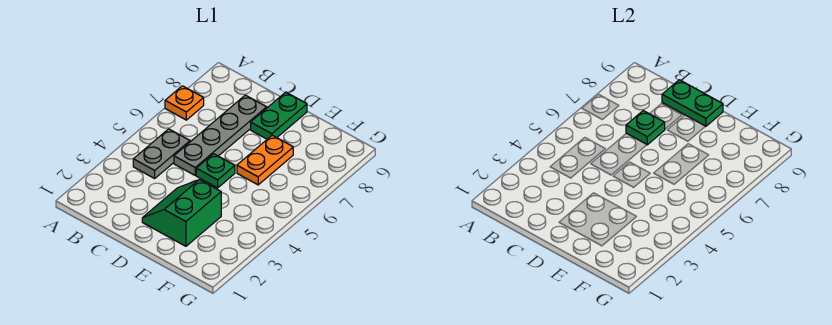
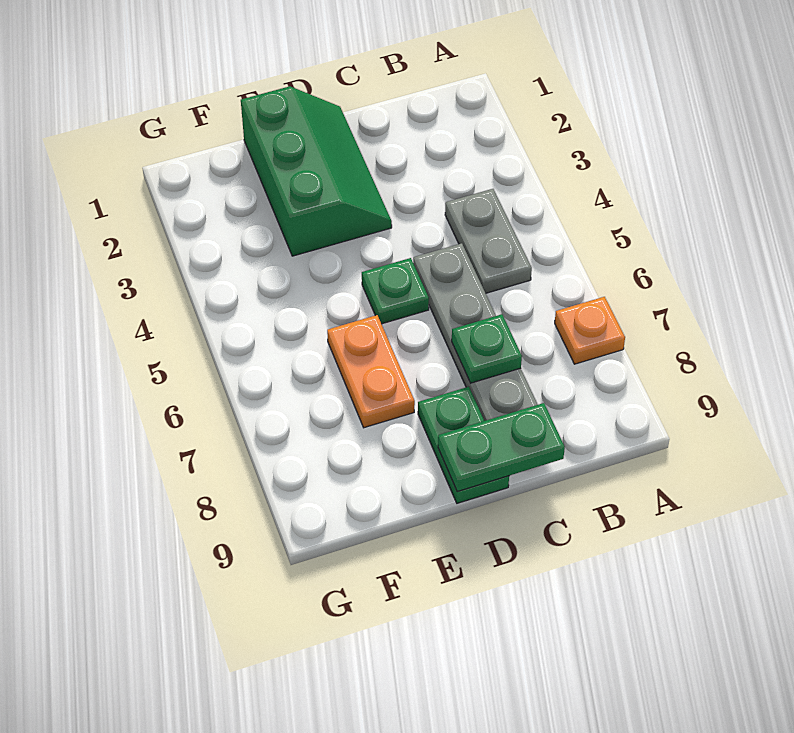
green 2x2 slope [142,180,221,246] -> green 2x3 slope [241,86,392,256]

